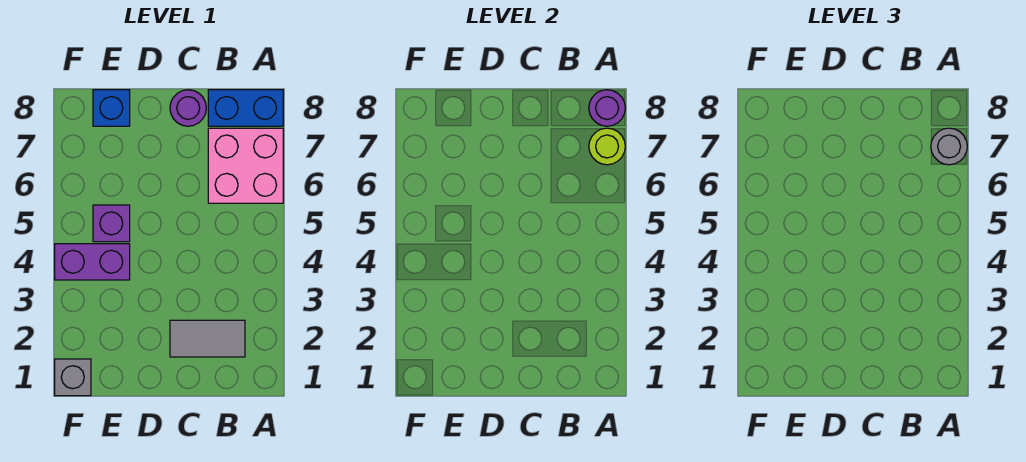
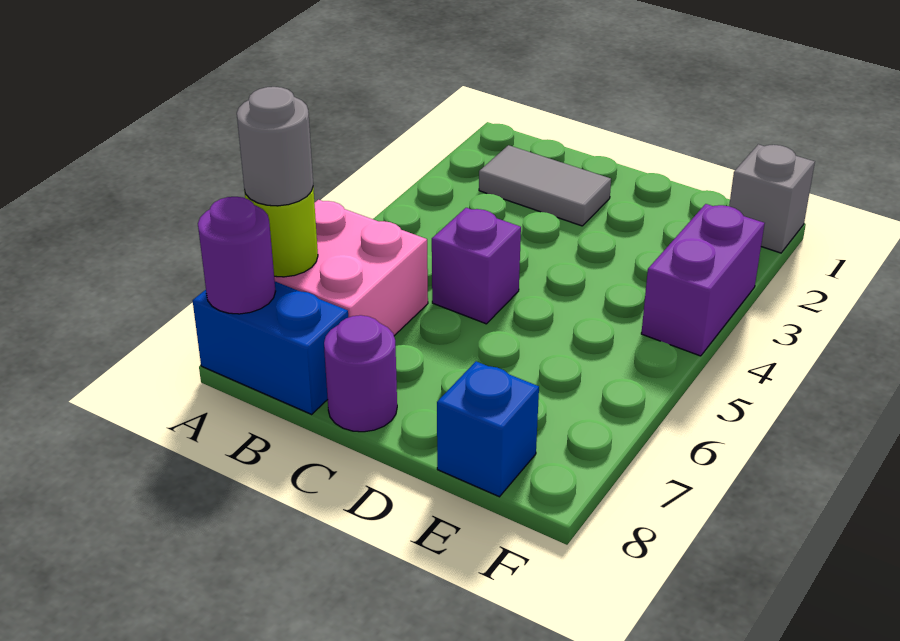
purple 1x2 brick [55,244,130,280] -> purple 1x2 brick turned to [641,204,765,356]
purple 1x1 brick [93,205,130,242] -> purple 1x1 brick moved to [432,208,521,324]

